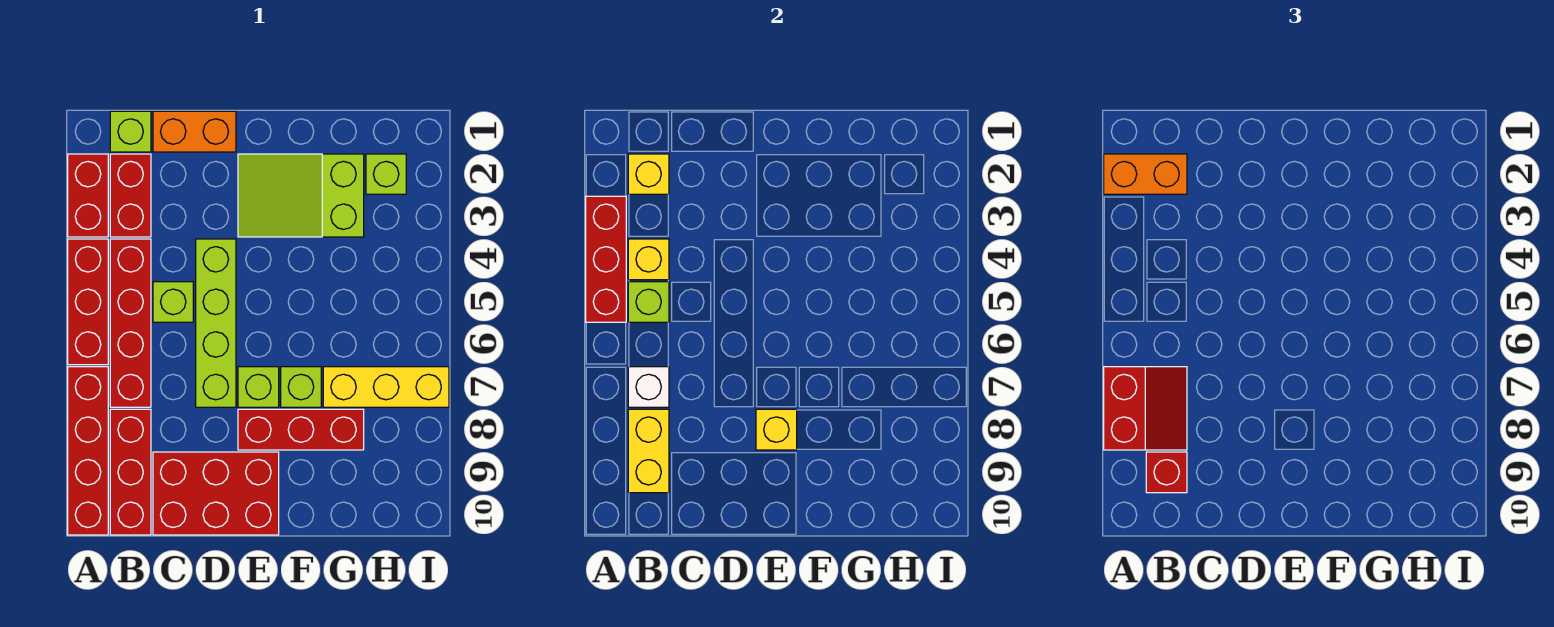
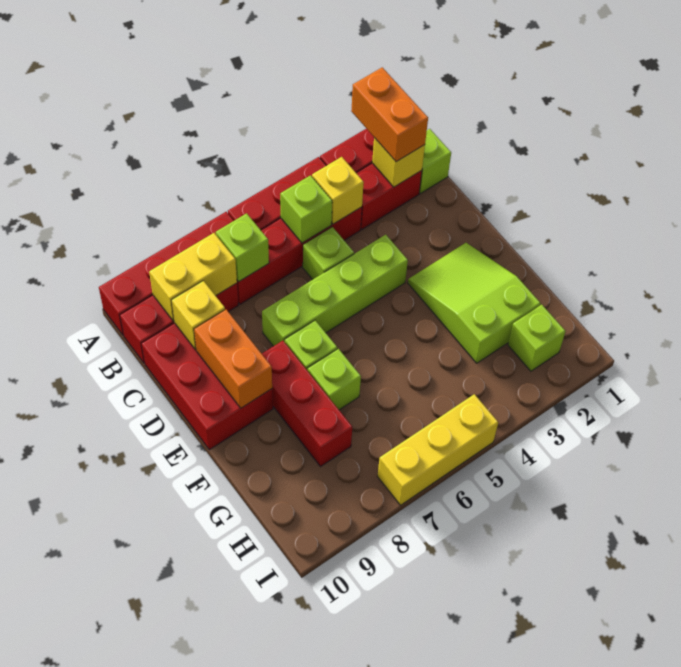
red 1x3 brick [586,196,626,322] -> none
red 2x2 slope [1104,367,1187,450] -> none
white 1x1 brick [628,367,669,407] -> lime 1x1 brick [216,213,269,282]
red 1x1 brick [1146,452,1187,493] -> none
orange 1x2 brick [153,111,236,152] -> orange 1x2 brick moved to [194,309,272,408]
yellow 1x1 brick [756,409,797,450] -> yellow 1x1 brick moved to [171,281,225,350]
yellow 1x3 brick [323,367,449,407] -> yellow 1x3 brick turned to [378,394,498,505]

